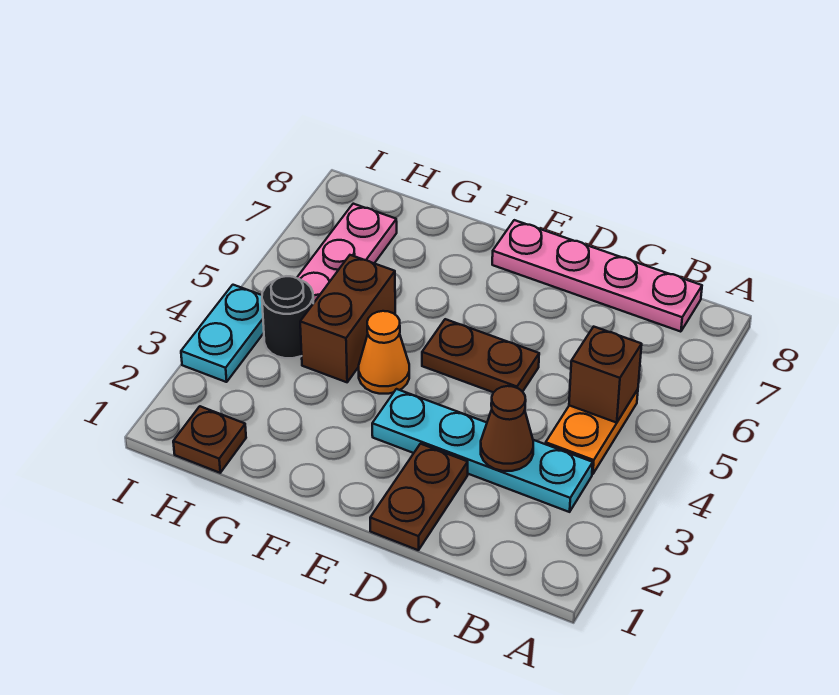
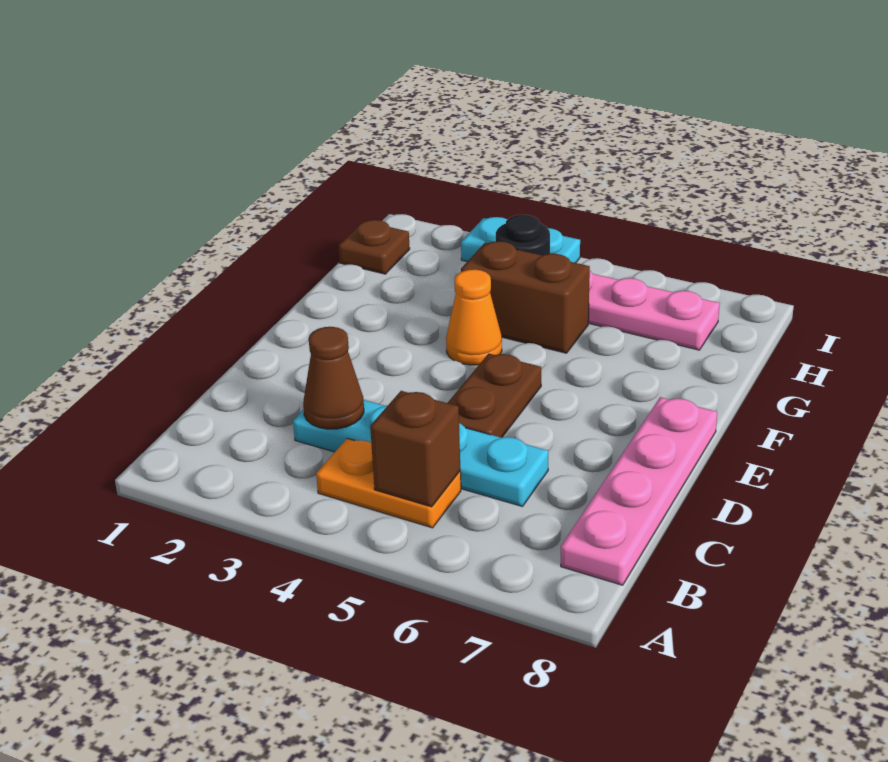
cyan 1x4 plate [372,389,593,512] -> cyan 1x4 plate turned to [293,400,548,507]
brown 1x2 plate [370,444,468,550] -> none

